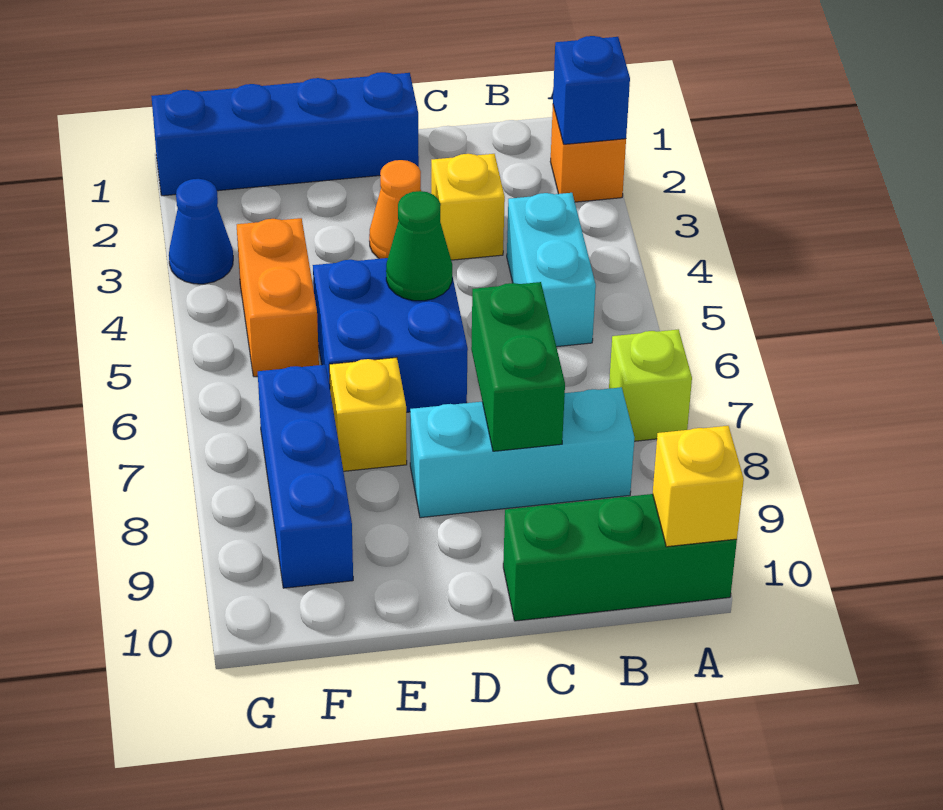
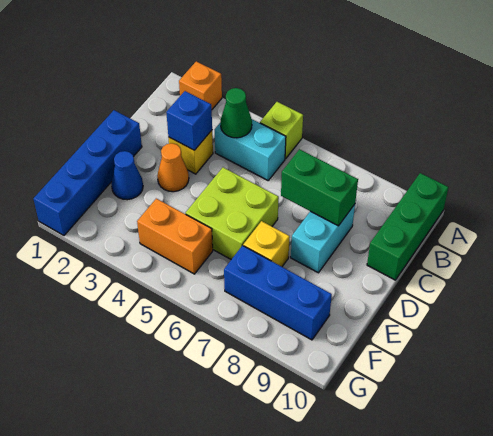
blue 1x1 brick [553,36,630,144] -> blue 1x1 brick moved to [166,91,212,150]
lime 1x1 brick [609,329,692,441] -> lime 1x1 brick moved to [260,102,303,159]
yellow 1x1 brick [653,426,744,547] -> none
cyan 1x3 brick [410,387,635,518] -> cyan 1x2 brick [291,204,355,273]
blue 2x2 brick [313,258,468,412] -> lime 2x2 brick [186,167,279,260]
green 1x1 cone [386,191,452,301] -> green 1x1 cone moved to [220,88,252,138]
blue 1x1 cone [169,179,233,284] -> blue 1x1 cone moved to [111,151,143,200]

